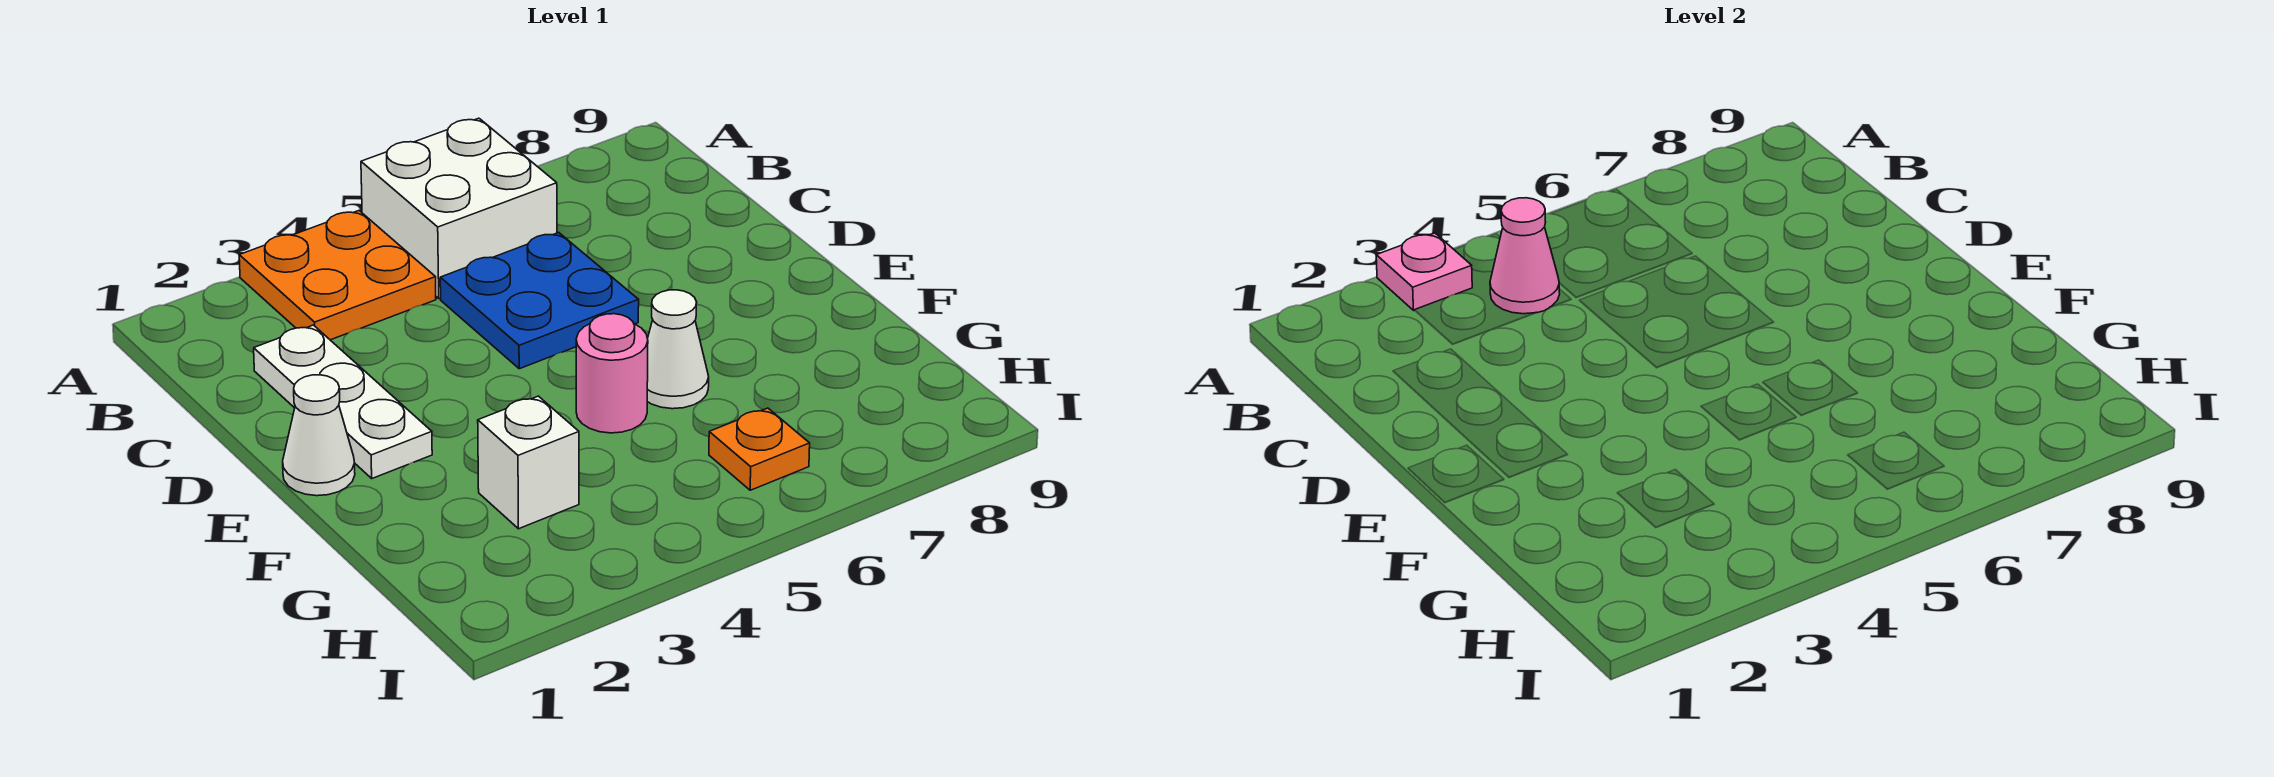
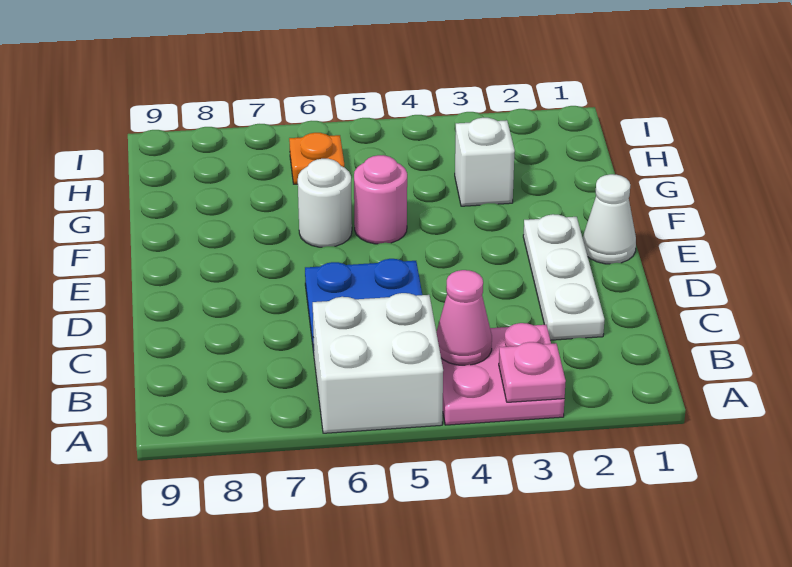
orange 2x2 plate [239,211,436,340] -> pink 2x2 plate [441,323,565,425]
white 1x1 cone [647,290,709,409] -> white 1x1 round brick [298,159,352,247]

